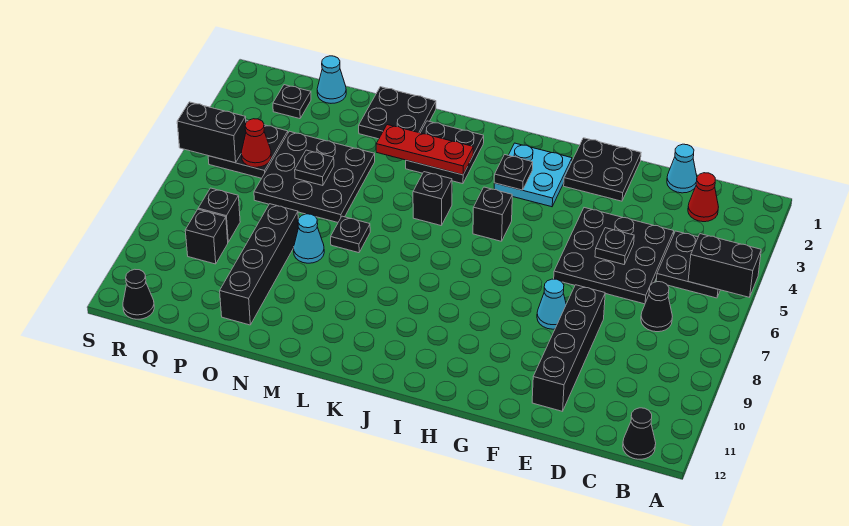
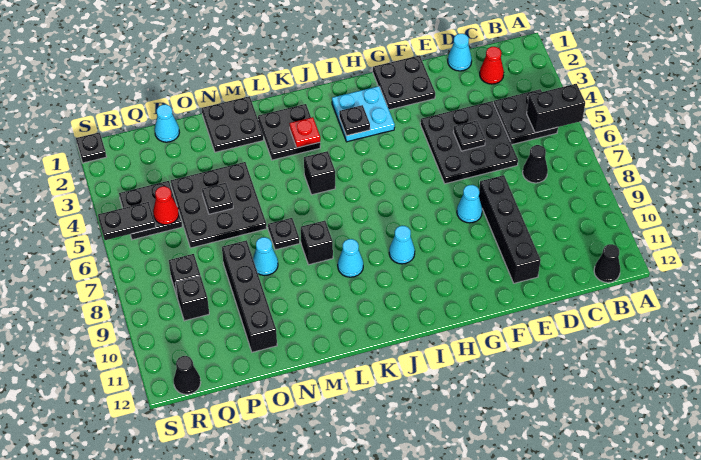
black 1x1 brick [473,187,512,241] -> black 1x1 brick moved to [301,221,333,265]
none -> cyan 1x1 cone [389,226,415,264]
red 1x3 plate [376,125,473,175] -> red 1x1 plate [289,117,320,148]
none -> cyan 1x1 cone [338,239,363,277]
black 1x1 plate [273,85,311,119] -> black 1x1 plate moved to [76,132,106,163]
black 1x2 brick [177,102,246,163] -> black 1x2 plate [98,202,156,240]

